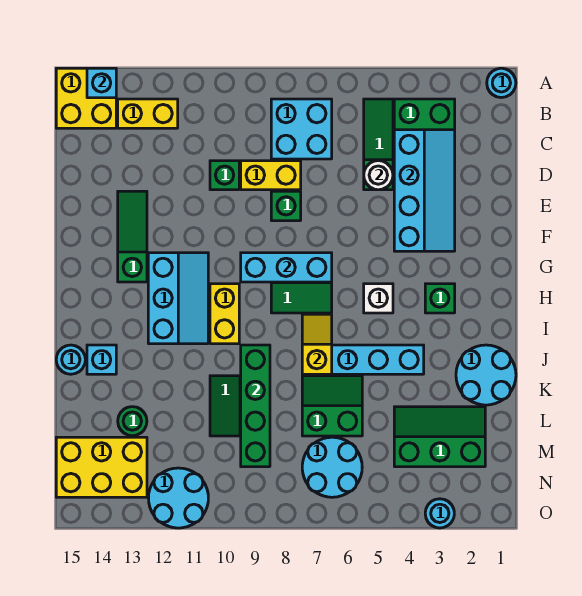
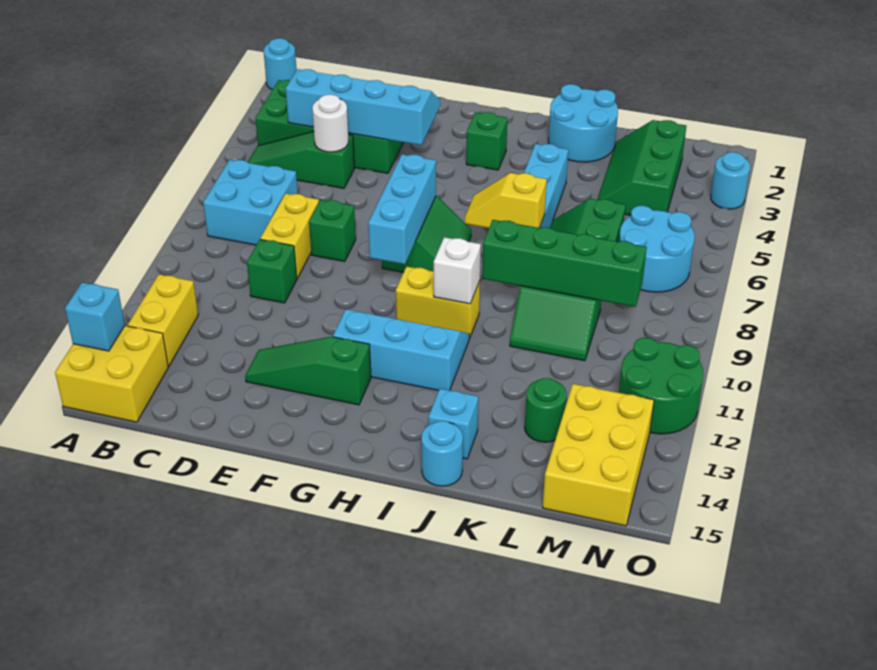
white 1x1 brick [364,284,393,313] -> white 1x1 brick moved to [434,237,481,304]
cyan 2x2 round brick [149,468,208,528] -> green 2x2 round brick [619,338,704,434]

